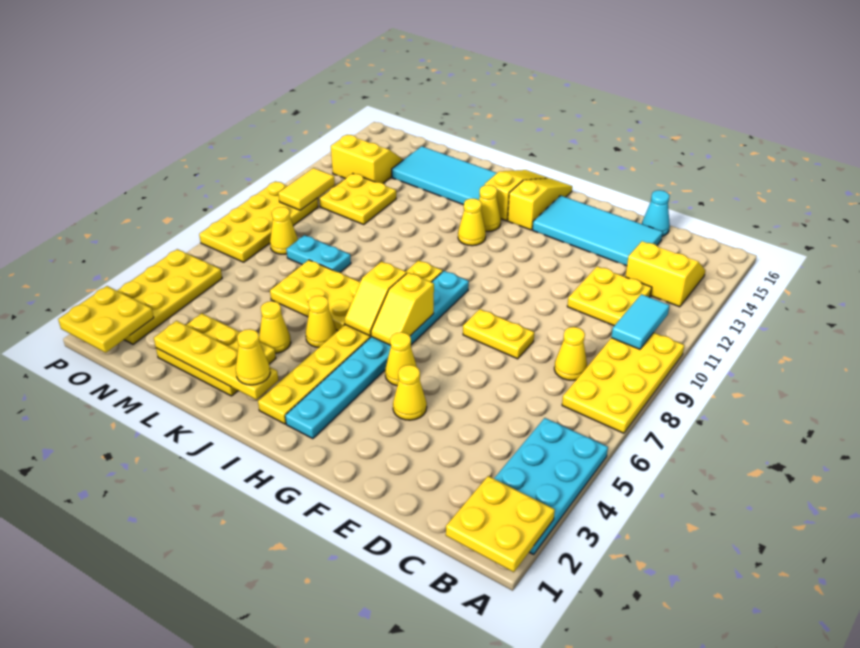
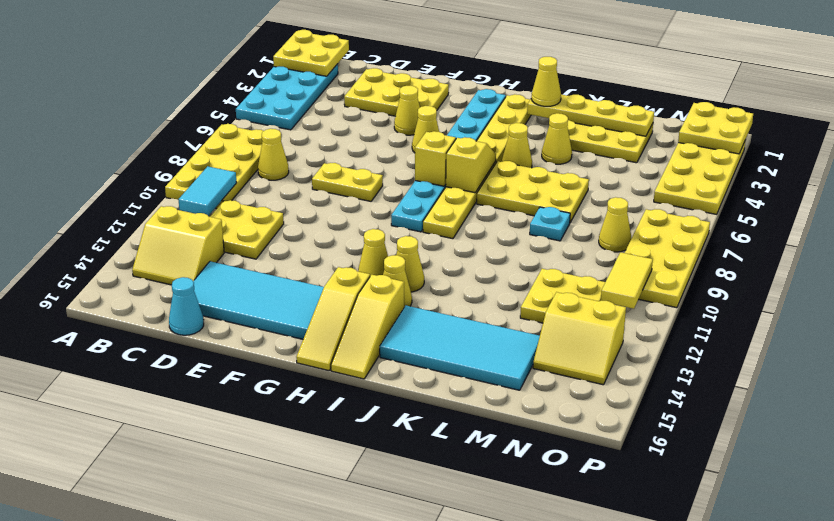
none -> yellow 2x3 plate [344,68,449,116]
none -> yellow 1x1 cone [358,229,388,276]
cyan 1x2 plate [286,235,351,272] -> cyan 1x1 plate [530,207,570,241]

